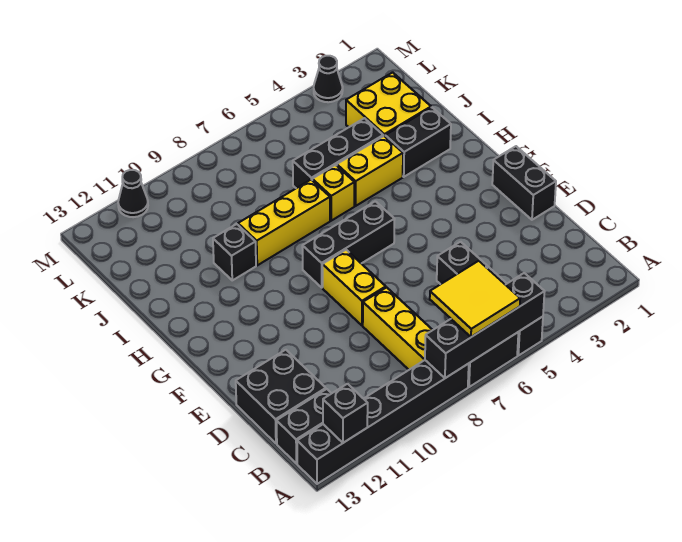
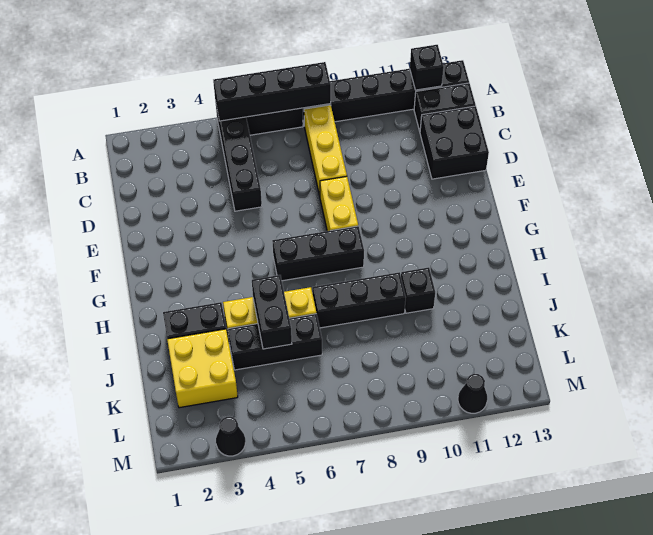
yellow 2x2 tile [430,261,520,337] -> none
black 1x2 brick [492,146,556,220] -> black 1x2 brick moved to [252,275,292,349]
yellow 1x3 brick [238,180,330,265] -> black 1x3 brick [313,272,406,328]

